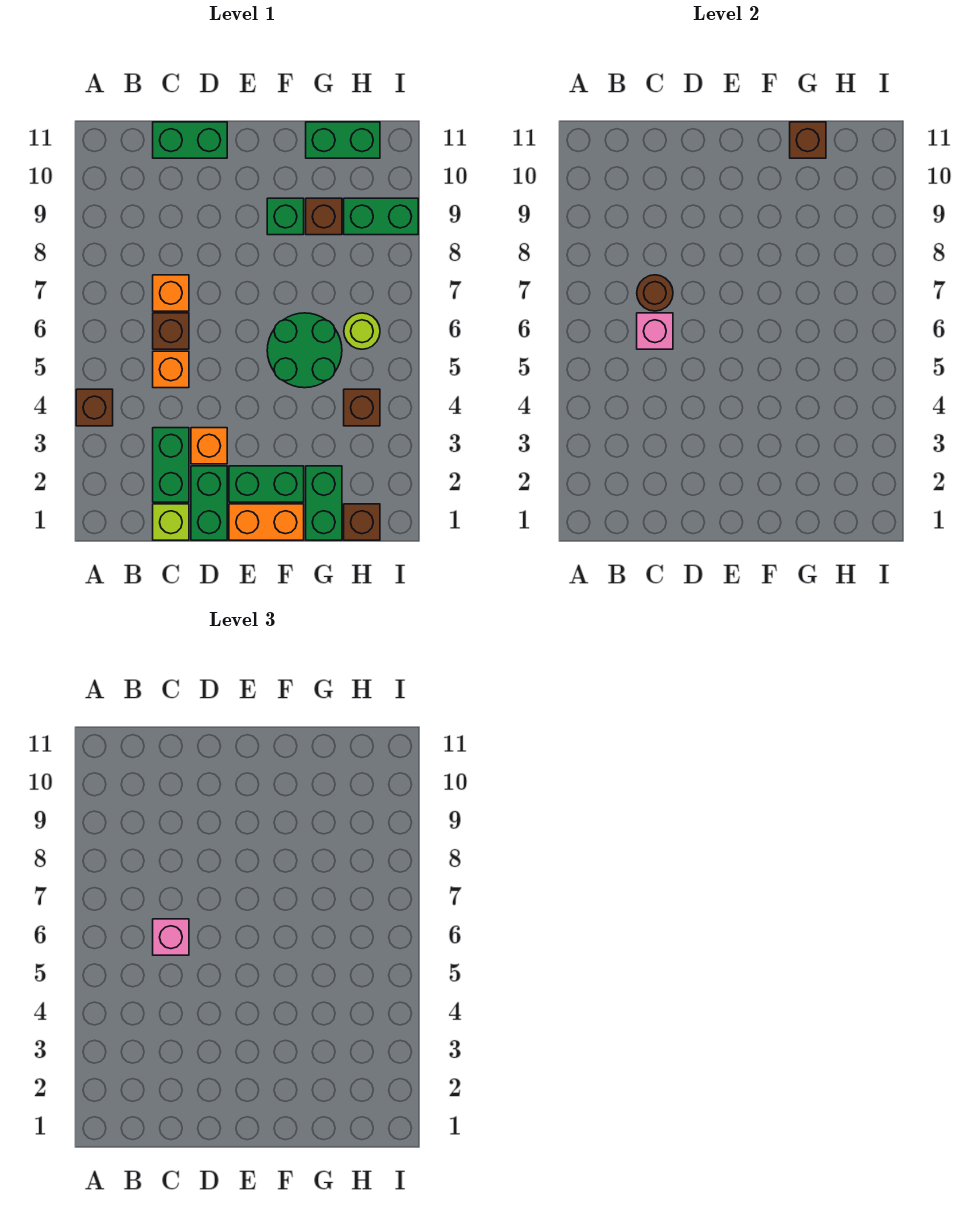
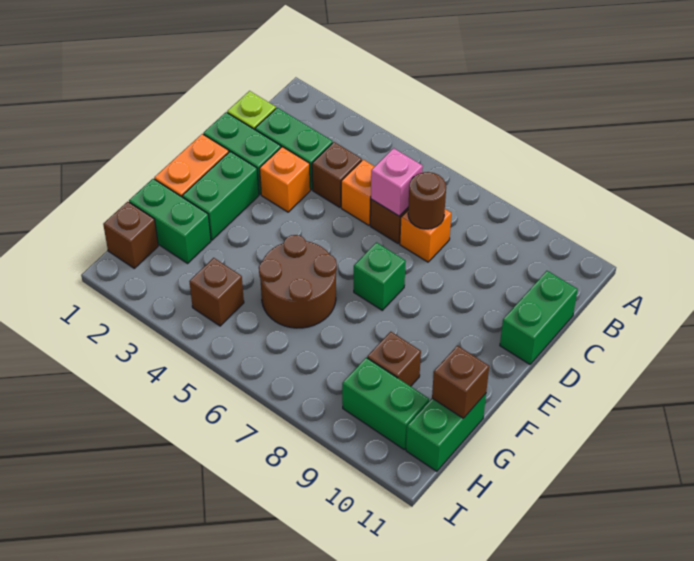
brown 1x1 brick [76,389,113,426] -> brown 1x1 brick moved to [312,142,362,207]
pink 1x1 brick [153,919,189,955] -> none
green 2x2 round brick [267,313,342,388] -> brown 2x2 round brick [259,235,337,328]
green 1x1 brick [267,198,304,235] -> green 1x1 brick moved to [354,243,406,310]
lime 1x1 round brick [344,313,380,349] -> none
green 1x2 brick [344,198,418,235] -> green 1x2 brick turned to [342,358,429,449]

